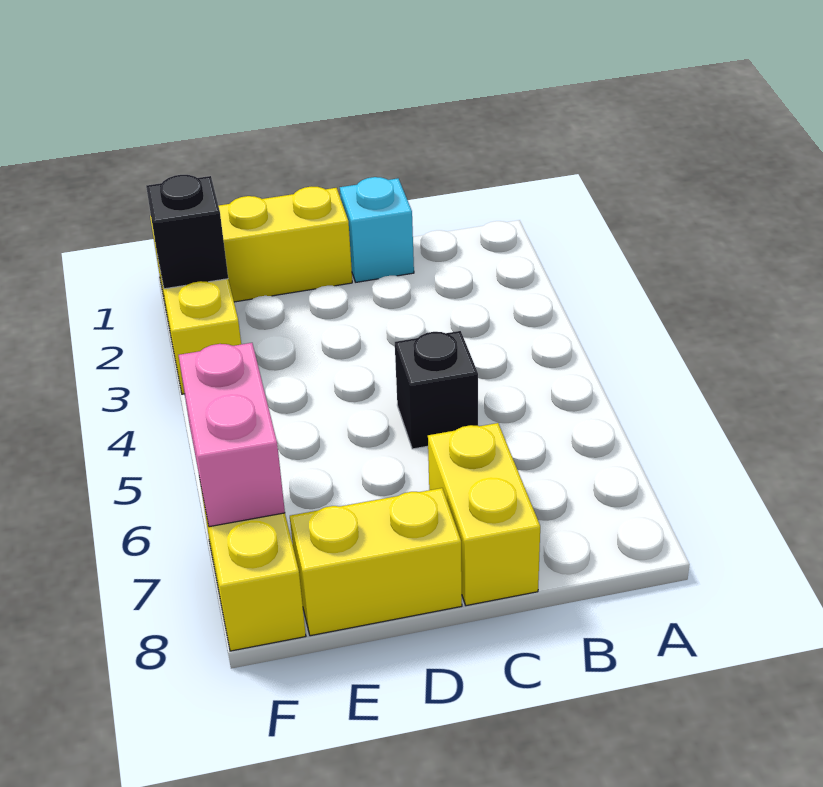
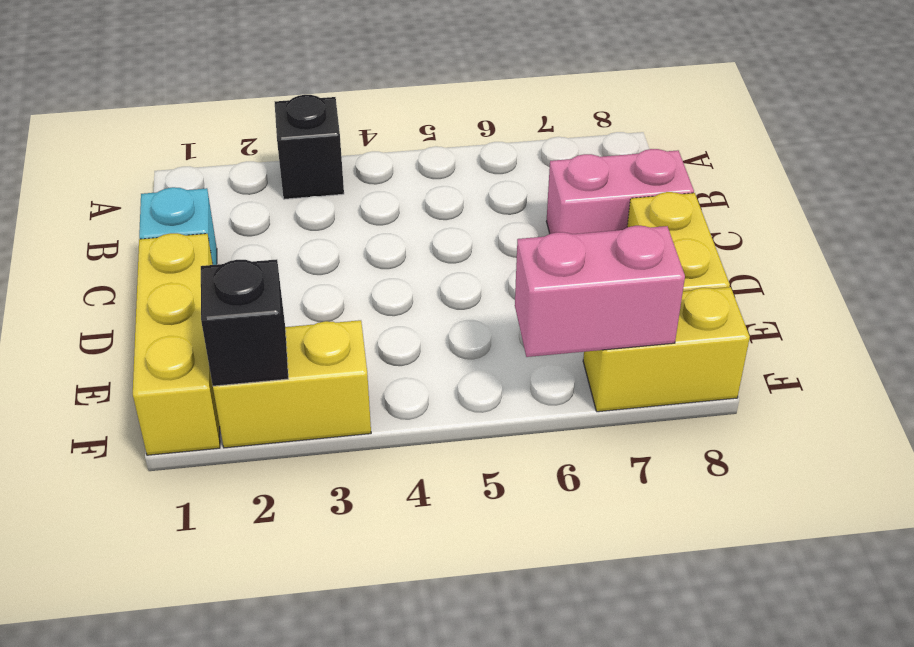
black 1x1 brick [395,331,478,449] -> black 1x1 brick moved to [275,95,344,199]
yellow 1x2 brick [428,423,540,606] -> pink 1x2 brick [546,149,694,234]

